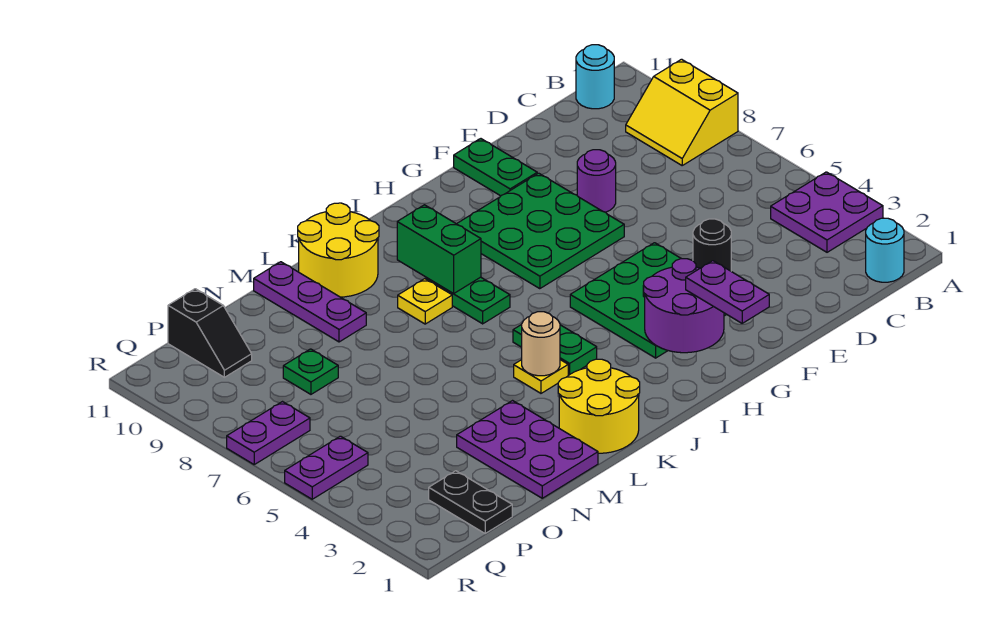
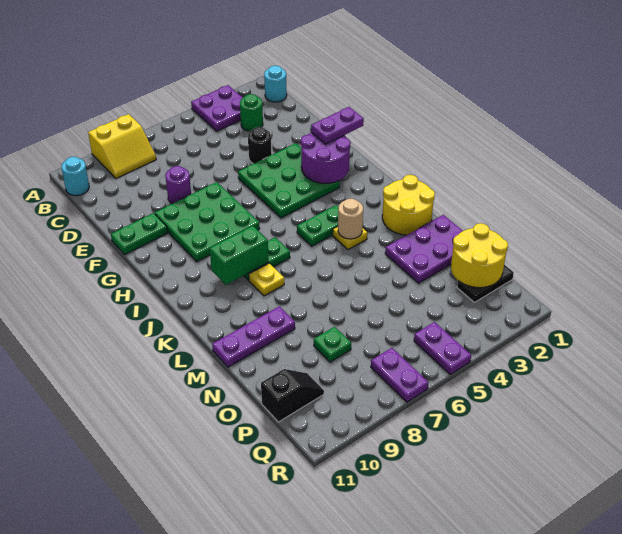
none -> green 1x1 round brick [240,94,263,131]
yellow 2x2 round brick [298,203,379,297] -> yellow 2x2 round brick moved to [451,223,508,288]

